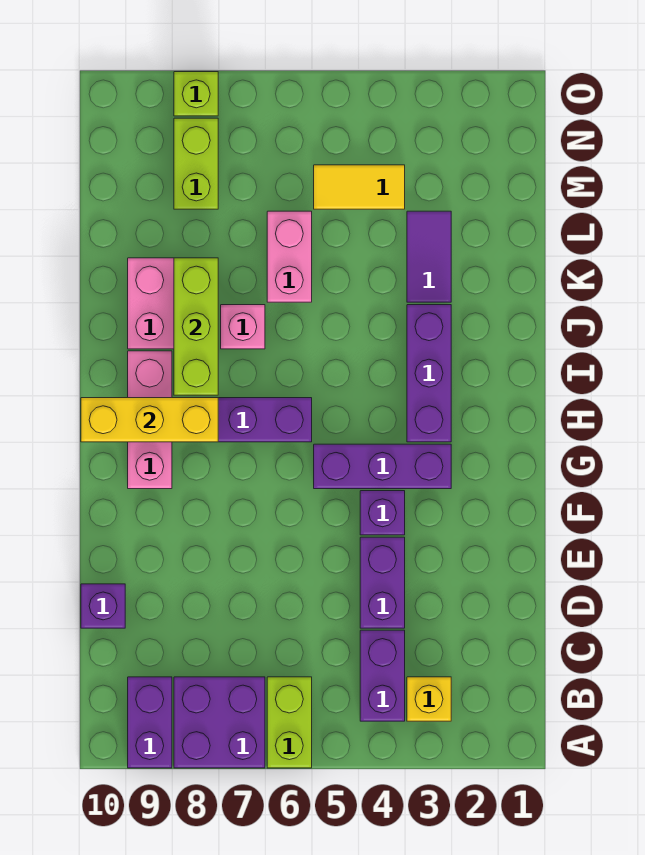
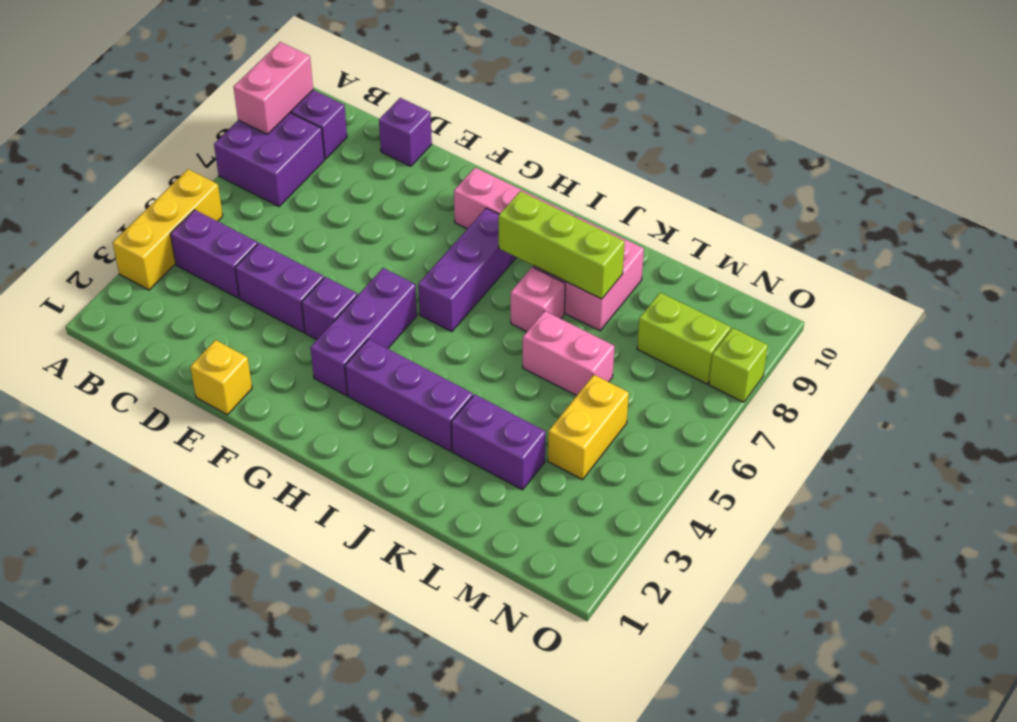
lime 1x2 brick [267,677,312,768] -> none
none -> pink 1x2 brick [234,42,313,134]
yellow 1x1 brick [407,677,451,721] -> yellow 1x1 brick moved to [190,340,252,415]
yellow 1x3 brick [81,398,218,442] -> yellow 1x3 brick moved to [113,169,223,290]
purple 1x2 tile [407,211,451,302] -> purple 1x2 brick [451,394,546,490]
yellow 1x2 tile [314,165,405,209] -> yellow 1x2 brick [548,375,629,480]

